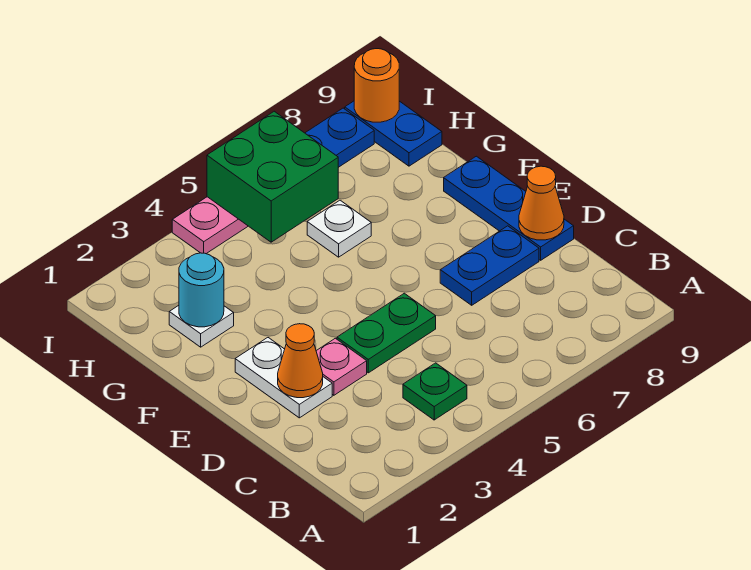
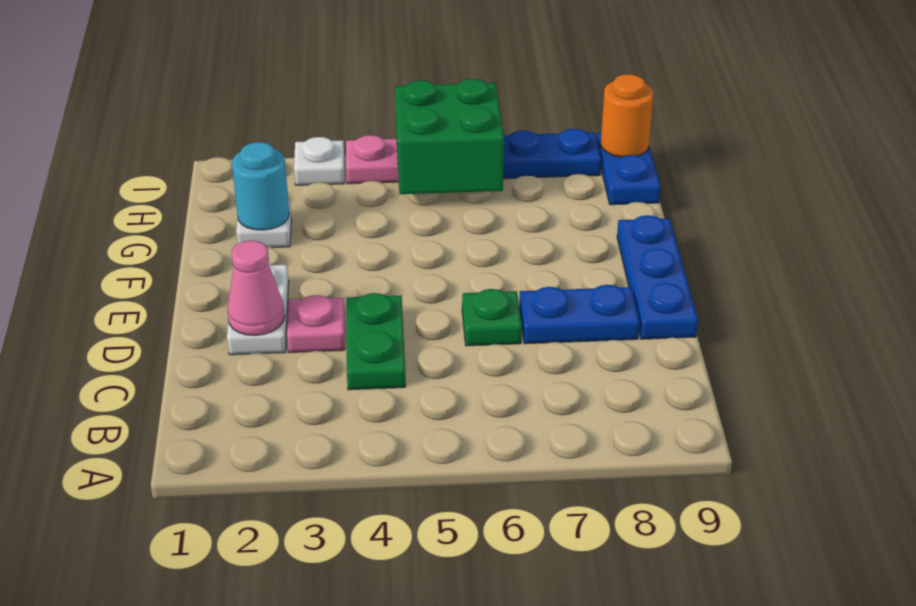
green 1x1 plate [403,363,467,420] -> green 1x1 plate moved to [462,289,522,346]
orange 1x1 cone [278,324,323,398] -> pink 1x1 cone [227,241,285,335]
green 1x2 plate [337,293,436,373] -> green 1x2 plate turned to [346,293,406,390]
orange 1x1 cone [519,166,564,240] -> none
white 1x1 plate [307,200,371,257] -> white 1x1 plate moved to [294,137,344,185]

